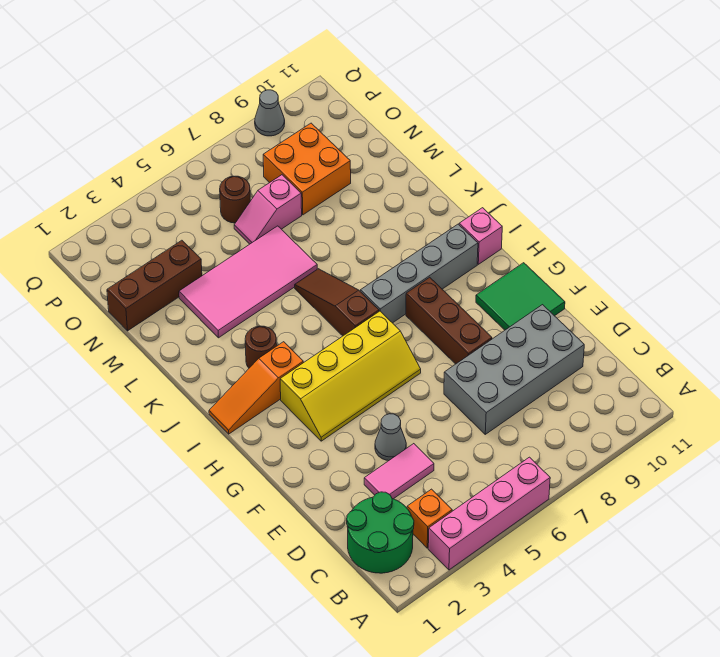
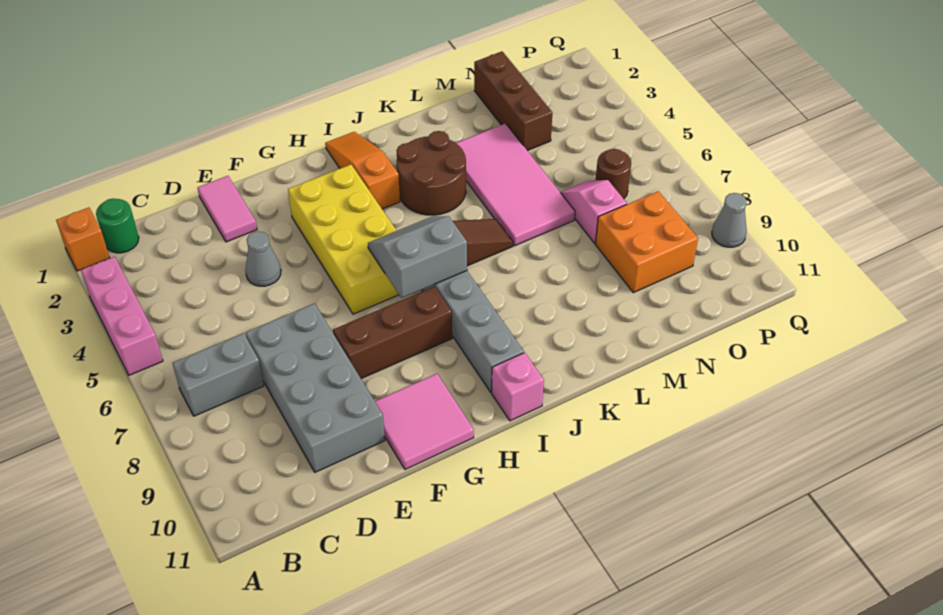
pink 1x4 brick [428,457,550,570] -> pink 1x3 brick [81,257,163,375]
green 2x2 round brick [347,492,414,573] -> green 1x1 round brick [96,198,139,253]
orange 1x1 brick [407,489,452,548] -> orange 1x1 brick moved to [56,208,110,271]
none -> grey 1x2 brick [173,333,264,416]
pink 1x2 tile [364,444,434,499] -> pink 1x2 tile moved to [197,176,257,242]
green 2x2 tile [476,263,565,330] -> pink 2x2 tile [375,374,474,469]
yellow 2x4 slope [280,311,421,441] -> yellow 2x4 brick [288,165,399,314]
none -> grey 2x2 slope [368,216,467,298]
brown 1x1 round brick [245,326,277,368] -> brown 2x2 round brick [396,131,466,215]

